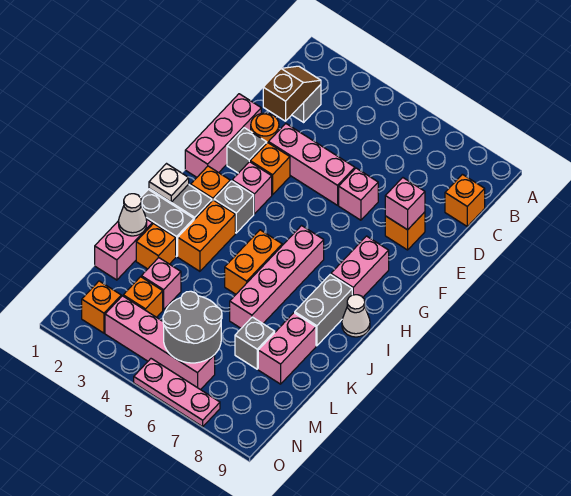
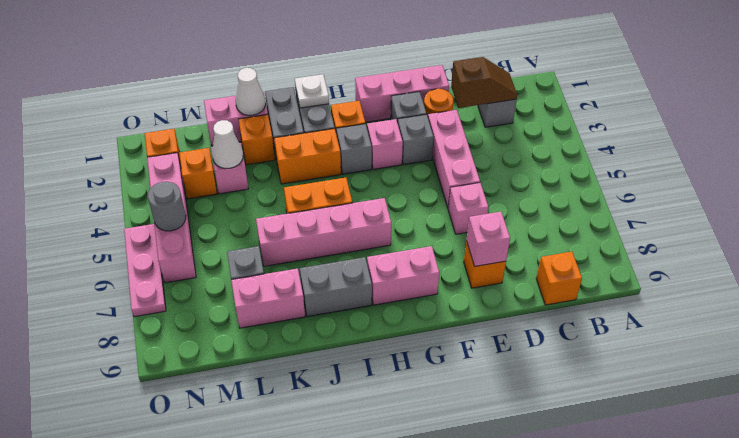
orange 1x1 brick [250,143,290,195] -> grey 1x1 brick [398,114,434,165]
white 1x1 cone [342,295,370,337] -> white 1x1 cone moved to [212,120,243,169]
grey 2x2 round brick [163,291,222,363] -> grey 1x1 round brick [148,182,186,231]

